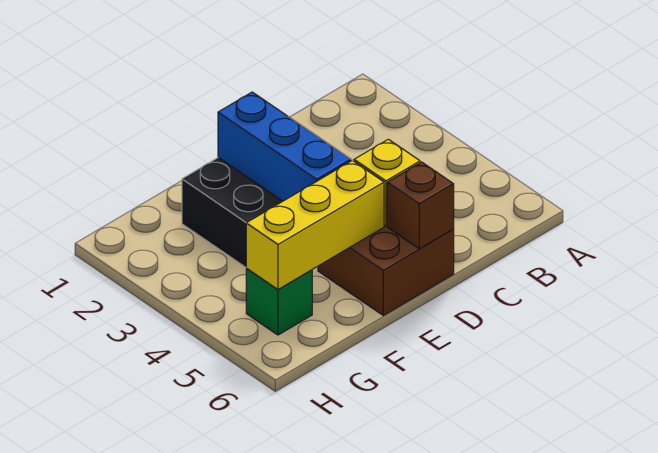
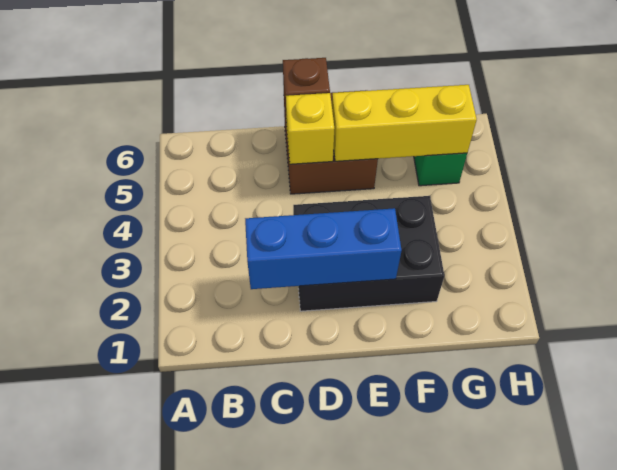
blue 1x3 brick [218,92,351,201] -> blue 1x3 brick turned to [245,208,402,289]

